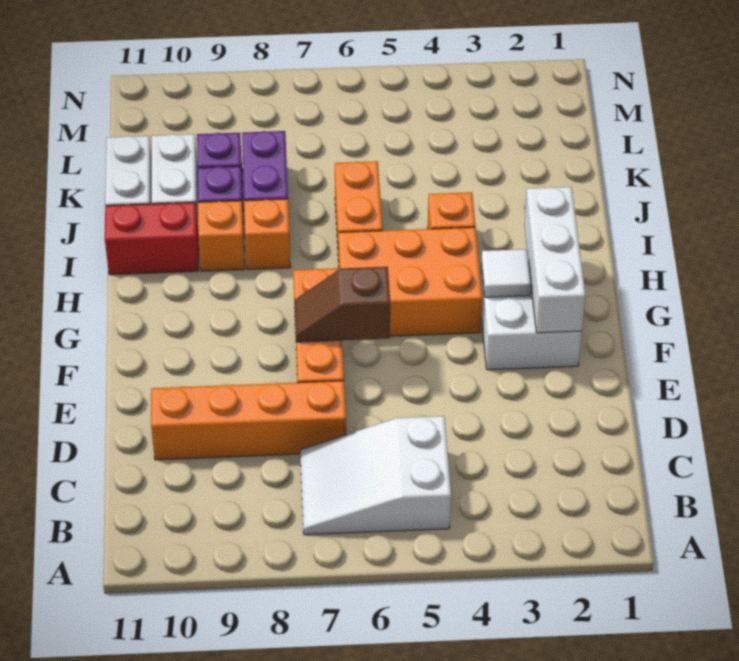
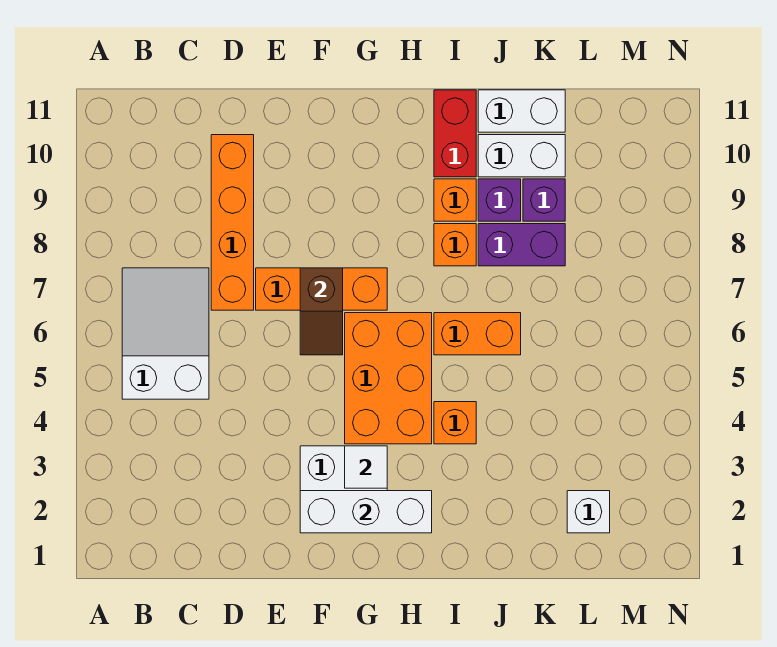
brown 1x2 slope [294,267,390,342] -> brown 1x2 slope turned to [300,268,343,355]
none -> white 1x1 brick [567,491,610,533]

